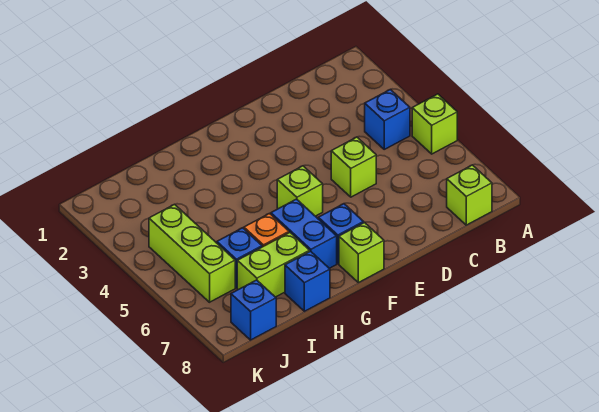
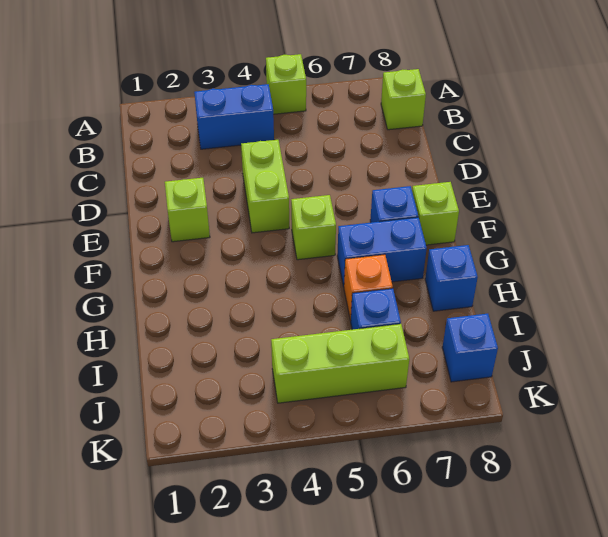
blue 1x1 brick [365,89,410,149] -> blue 1x2 brick [194,84,274,149]
lime 1x1 brick [331,137,376,197] -> lime 1x1 brick moved to [165,178,210,242]
lime 1x2 brick [237,233,310,297] -> lime 1x2 brick moved to [241,140,289,233]

